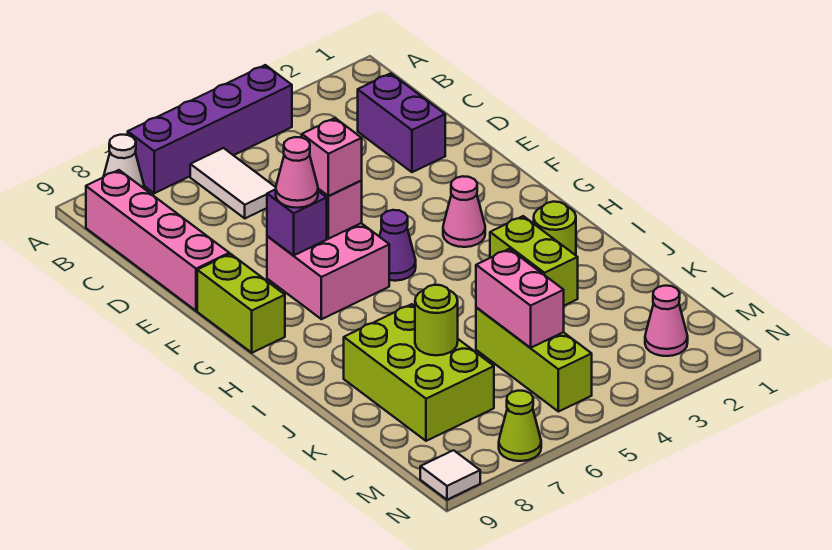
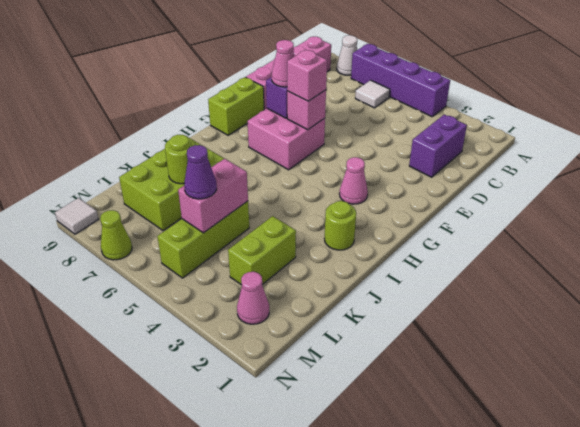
white 1x2 tile [190,148,276,218] -> white 1x1 tile [355,80,390,108]
purple 1x1 cone [379,210,416,281] -> purple 1x1 cone moved to [184,145,217,199]
lime 1x2 brick [490,216,578,306] -> lime 1x2 brick moved to [228,216,296,285]

